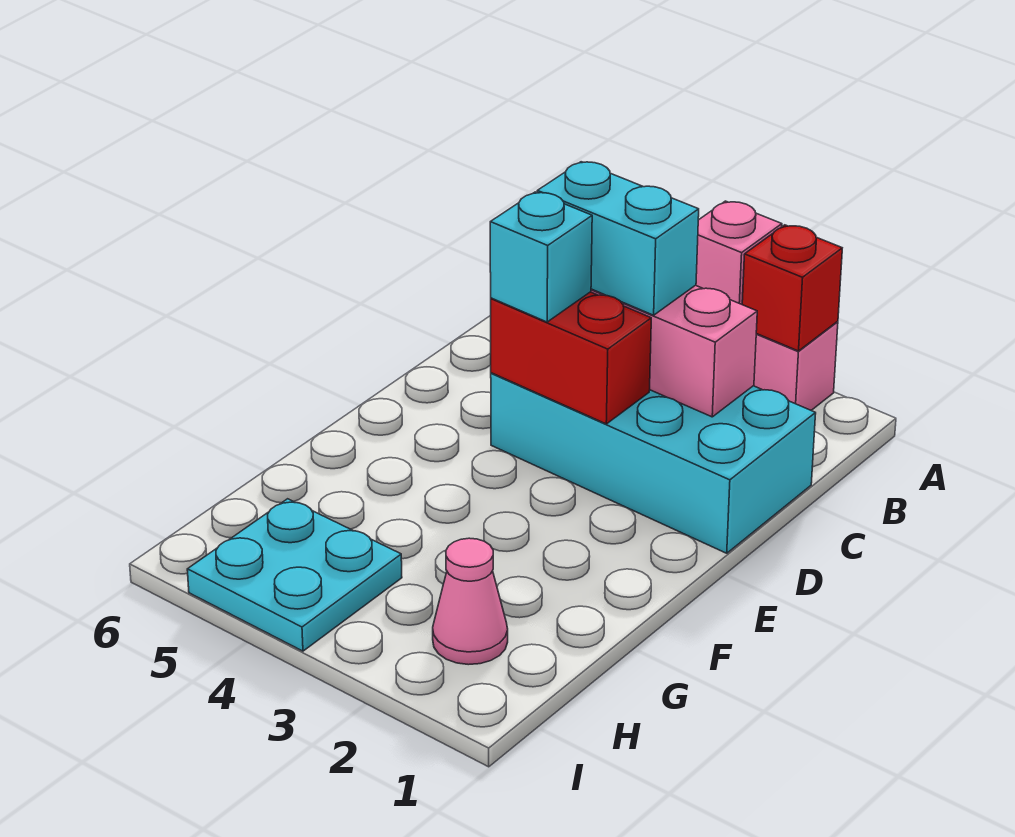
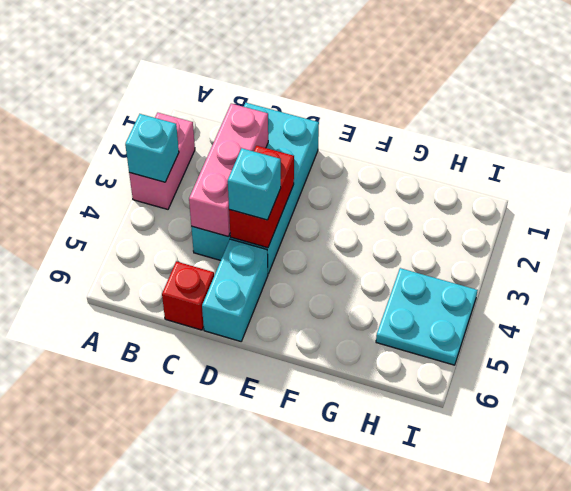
red 1x1 brick [742,225,842,351] -> red 1x1 brick moved to [162,261,214,330]
pink 1x1 brick [696,201,782,304] -> cyan 1x1 brick [125,114,179,182]
cyan 1x2 brick [537,162,699,315] -> cyan 1x2 brick moved to [202,239,268,341]
pink 1x1 cone [433,538,508,665] -> none

